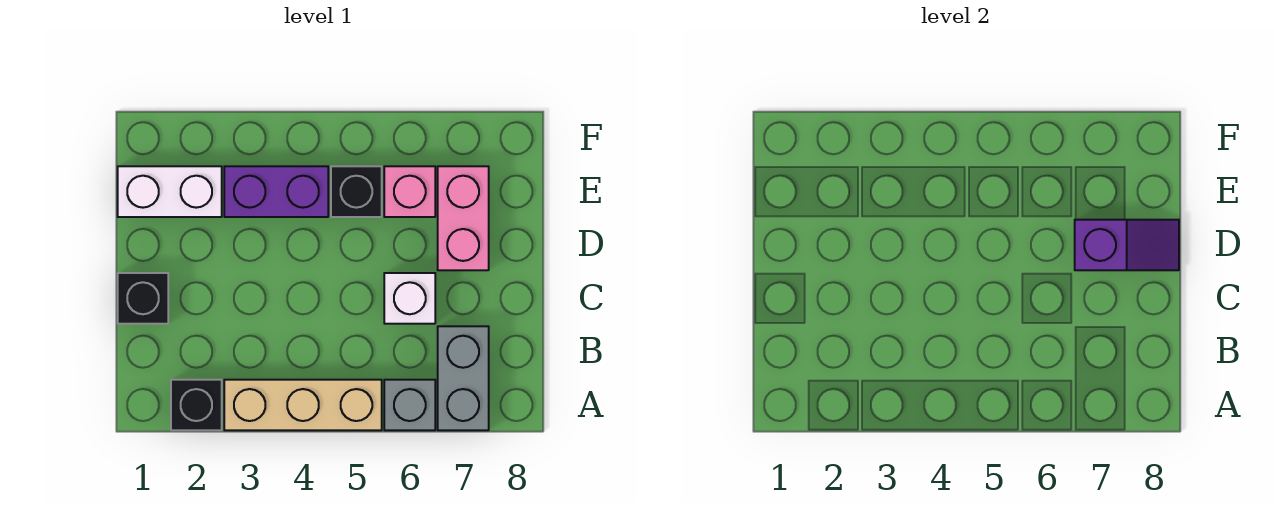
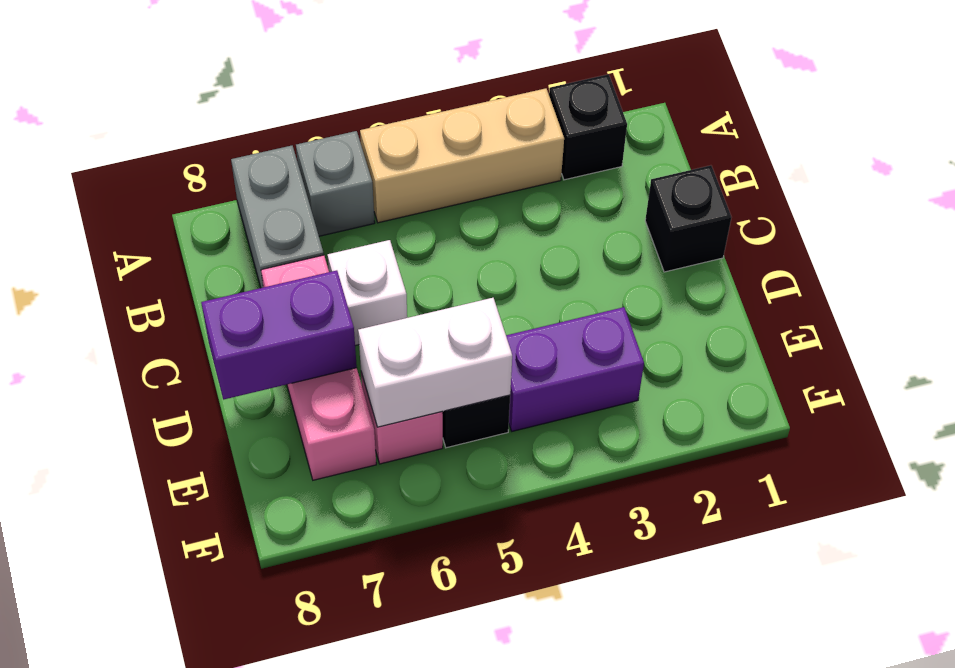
pink 1x2 brick [438,166,489,270] -> pink 1x3 brick [261,255,376,480]
purple 1x2 slope [1075,220,1179,270] -> purple 1x2 brick [201,270,357,400]
white 1x2 brick [118,166,222,217] -> white 1x2 brick moved to [358,298,512,427]

